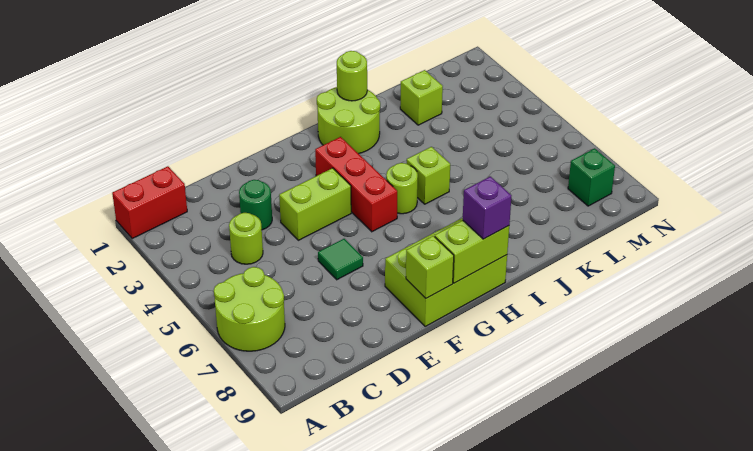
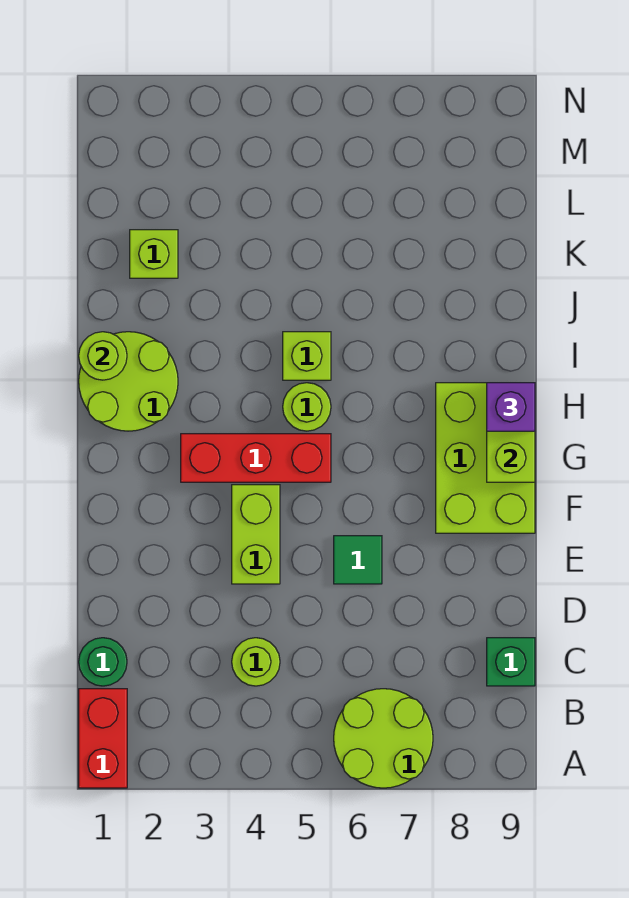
green 1x1 round brick [239,180,272,230] -> green 1x1 round brick moved to [79,638,127,686]
lime 1x1 brick [406,236,454,298] -> none
green 1x1 brick [568,148,615,206] -> green 1x1 brick moved to [487,638,535,686]

